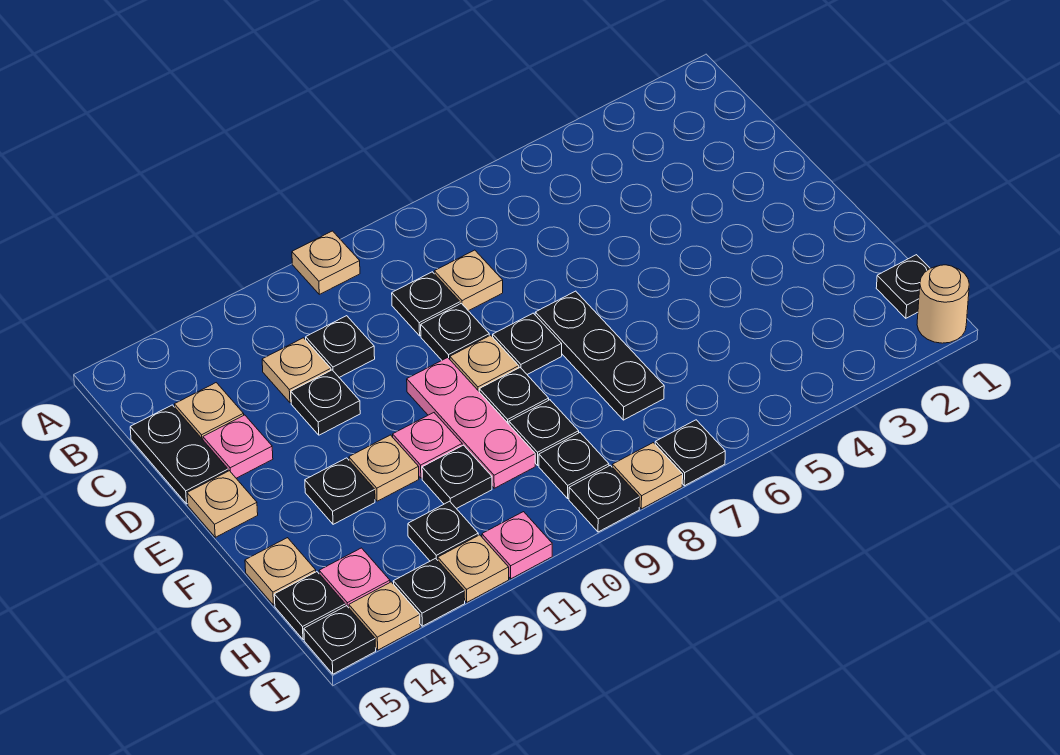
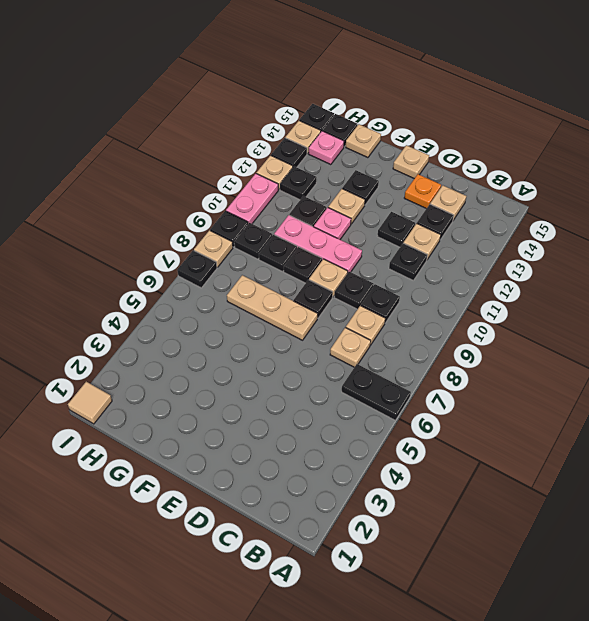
tan 1x1 plate [292,231,360,294] -> tan 1x1 plate moved to [330,328,371,367]
black 1x2 plate [130,405,228,504] -> black 1x2 plate moved to [342,364,411,421]
pink 1x1 plate [203,415,273,478] -> orange 1x1 plate [404,174,441,209]
black 1x3 plate [535,291,664,420] -> tan 1x3 plate [227,275,318,340]
black 1x1 plate [876,255,930,318] -> black 1x1 plate moved to [417,204,454,240]
tan 1x1 round brick [917,265,969,343] -> tan 1x1 tile [68,382,112,424]
pink 1x1 plate [482,512,552,579] -> pink 1x2 plate [226,174,278,224]

